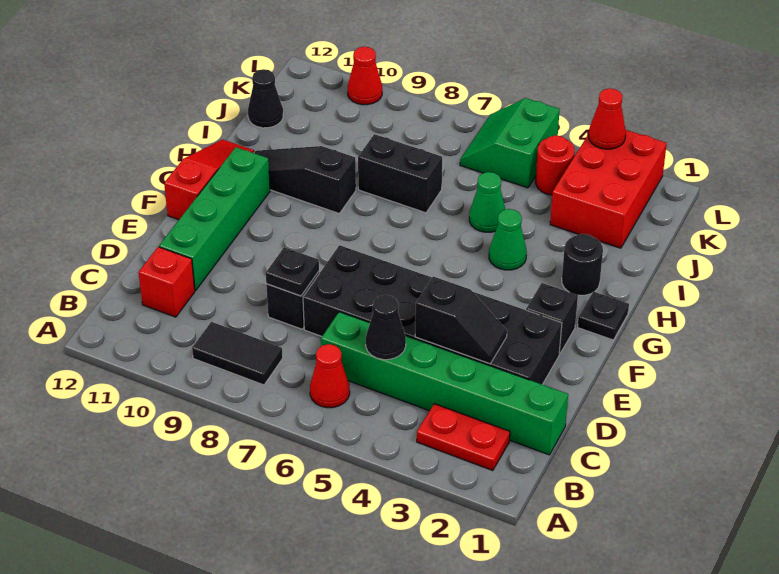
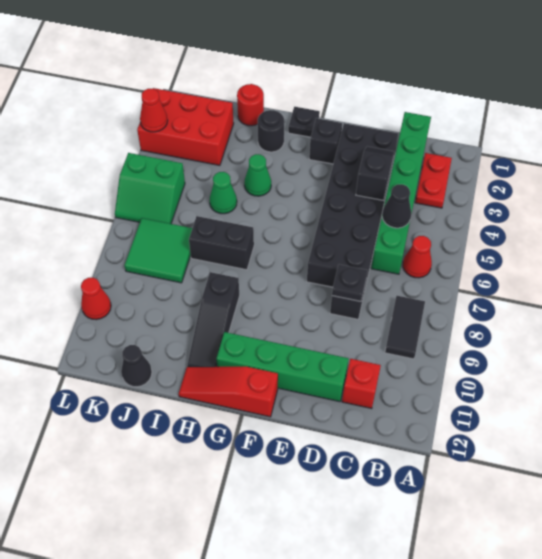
black 1x2 brick [358,134,442,213] -> black 1x2 brick turned to [189,216,254,270]
none -> green 2x2 tile [124,218,192,283]
red 1x1 round brick [536,135,575,195] -> red 1x1 round brick moved to [237,84,264,126]

